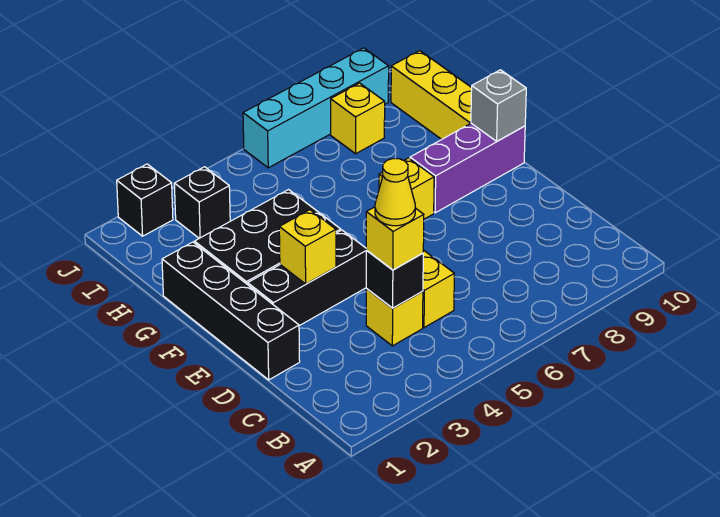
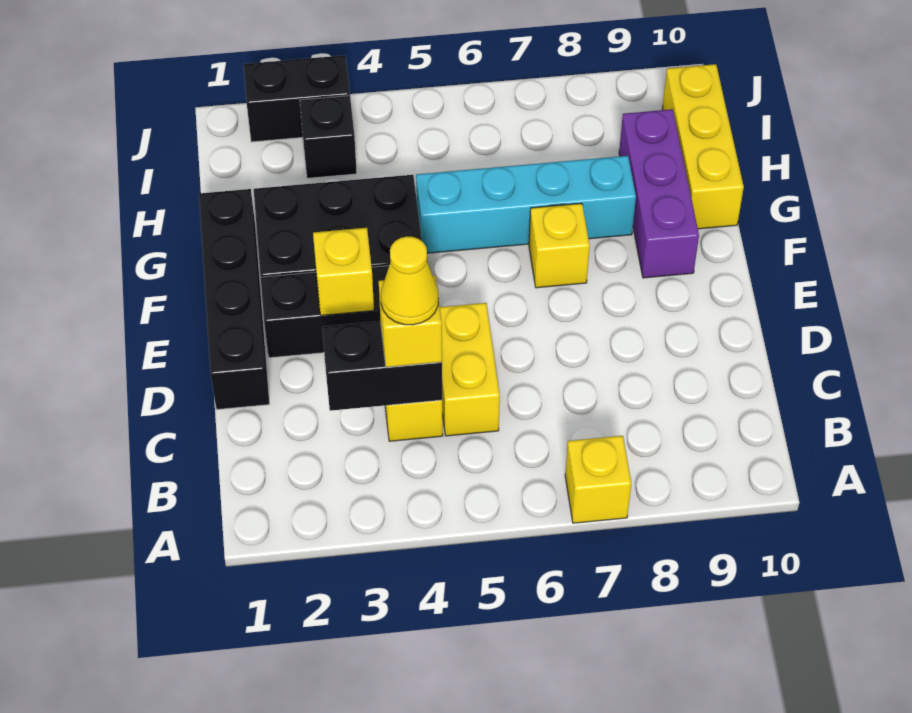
black 1x1 brick [366,250,423,308] -> black 1x2 brick [322,321,442,411]
purple 1x3 brick [410,123,525,213] -> purple 1x3 brick turned to [619,109,699,278]
grey 1x1 brick [471,70,526,141] -> none
yellow 1x1 brick [331,83,385,154] -> yellow 1x1 brick moved to [565,436,631,523]
black 1x1 brick [117,164,173,236] -> black 1x2 brick [243,55,350,142]
cyan 1x4 brick [243,48,389,168] -> cyan 1x4 brick moved to [416,156,636,253]

